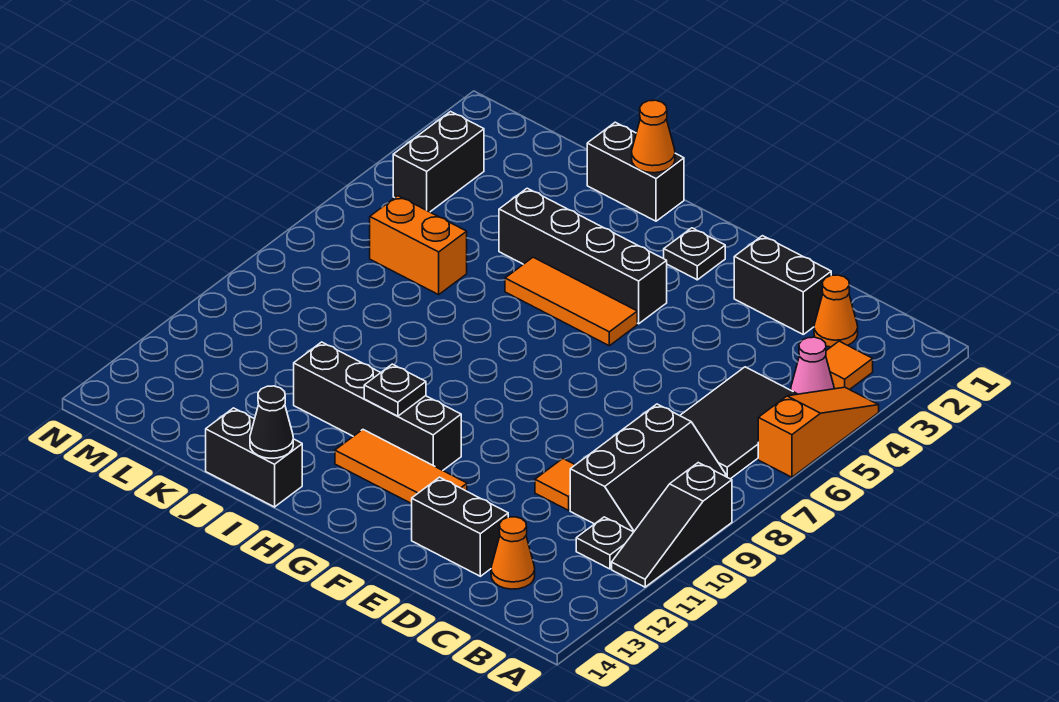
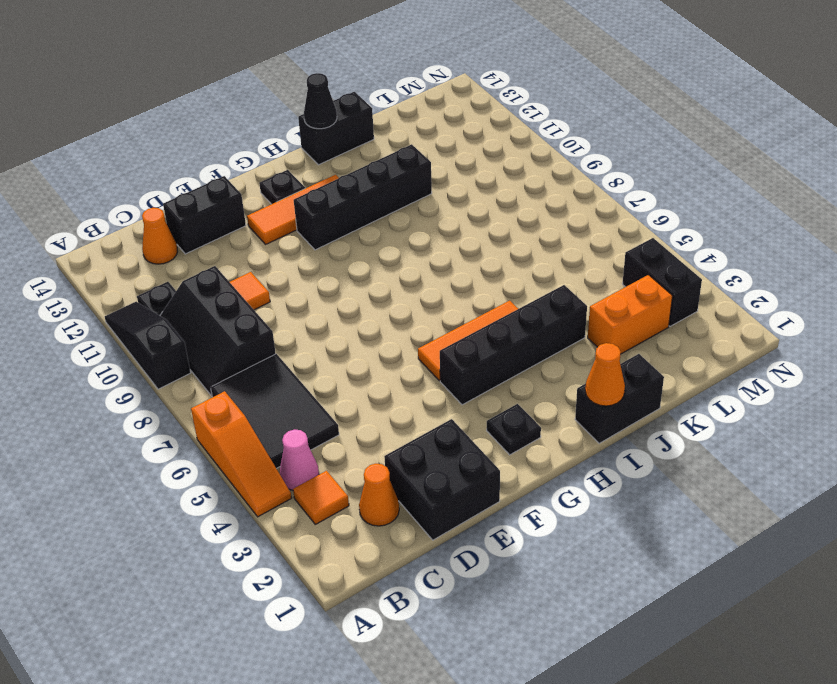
black 1x2 brick [734,236,831,334] -> black 2x2 brick [384,419,500,540]
black 1x1 plate [364,364,426,416] -> black 1x1 plate moved to [259,170,305,204]
orange 1x2 brick [370,196,467,295] -> orange 1x2 brick moved to [588,275,673,354]

